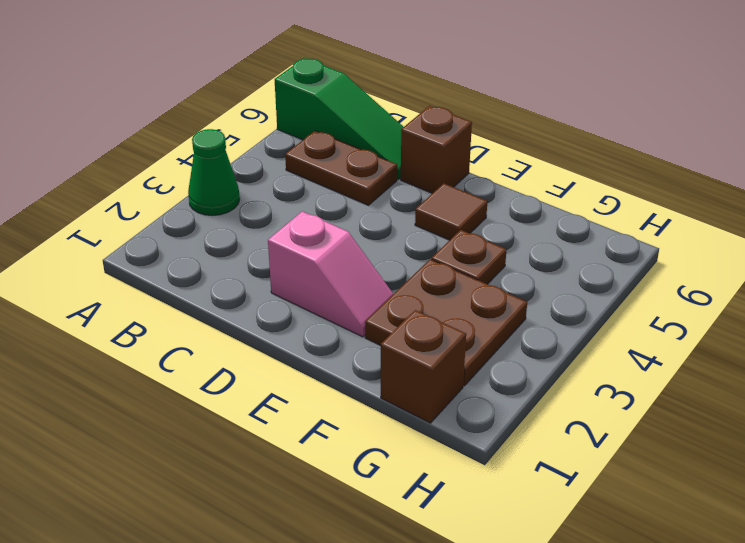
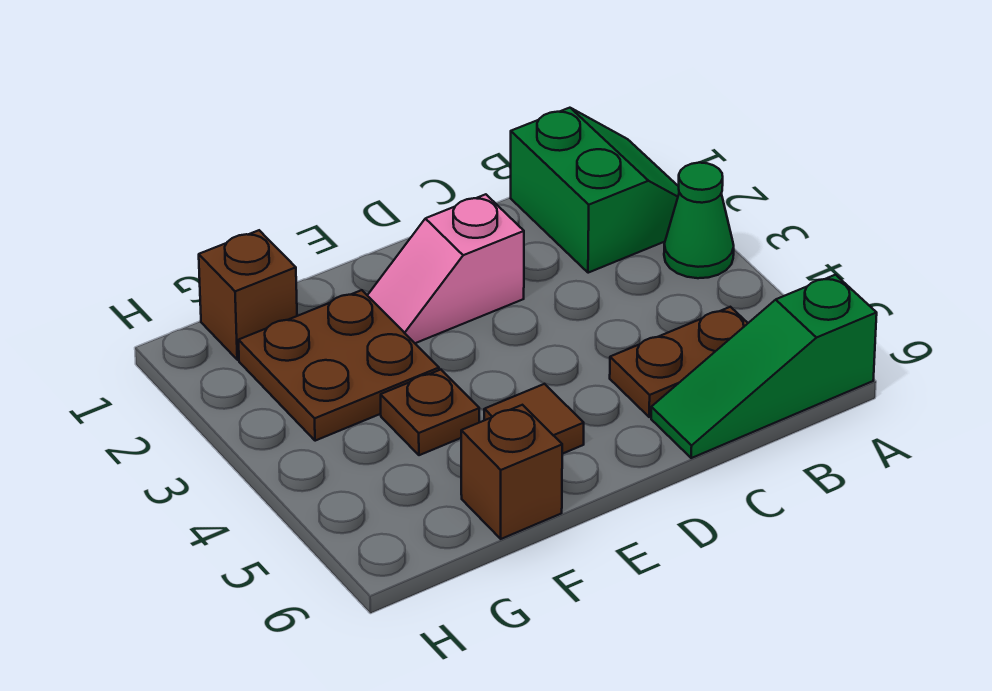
none -> green 2x2 slope [511,108,679,273]
brown 1x1 brick [401,106,472,193] -> brown 1x1 brick moved to [461,405,562,539]

